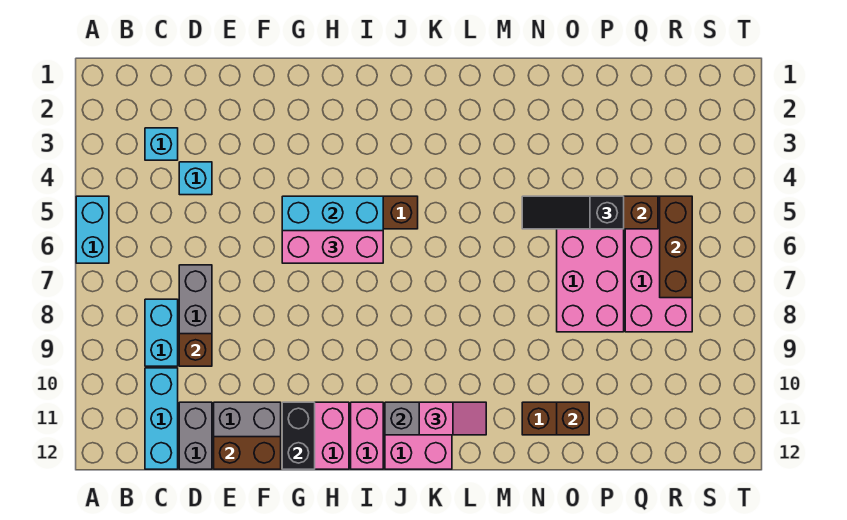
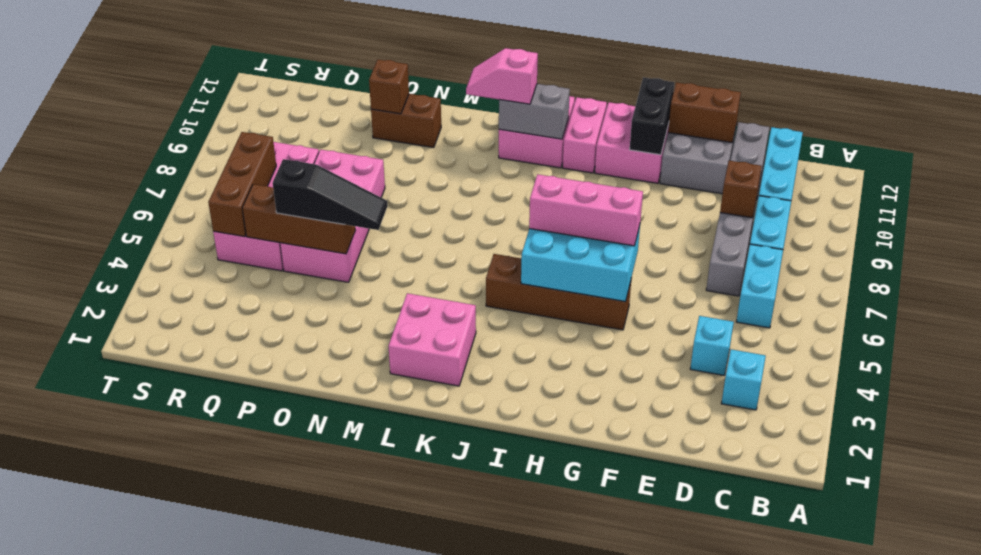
cyan 1x2 brick [76,196,109,263] -> cyan 1x2 brick moved to [736,244,783,328]
none -> pink 2x2 brick [388,293,476,386]

